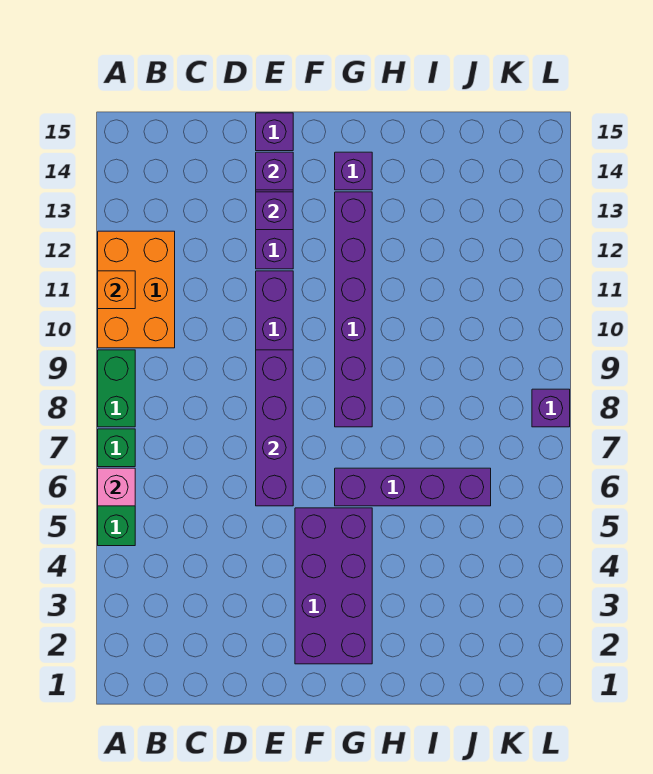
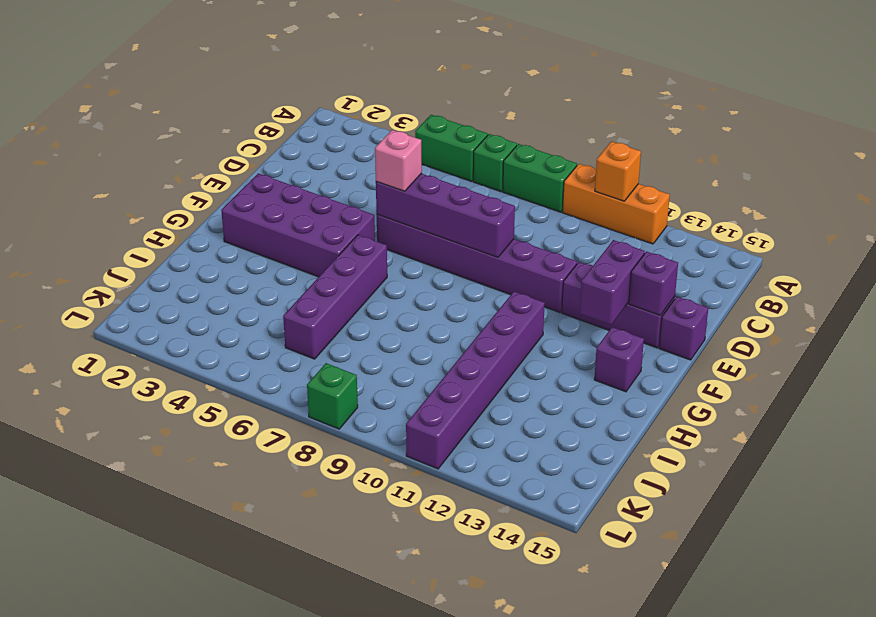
pink 1x1 brick [98,468,135,506] -> pink 1x1 brick moved to [375,130,422,191]
orange 2x3 brick [98,231,175,348] -> orange 1x3 brick [562,164,670,244]
purple 1x1 brick [256,192,293,230] -> purple 1x2 brick [580,240,645,325]
purple 1x6 brick [335,192,372,427] -> purple 1x6 brick turned to [406,292,545,469]
purple 1x1 brick [532,389,570,427] -> green 1x1 brick [307,363,358,429]

